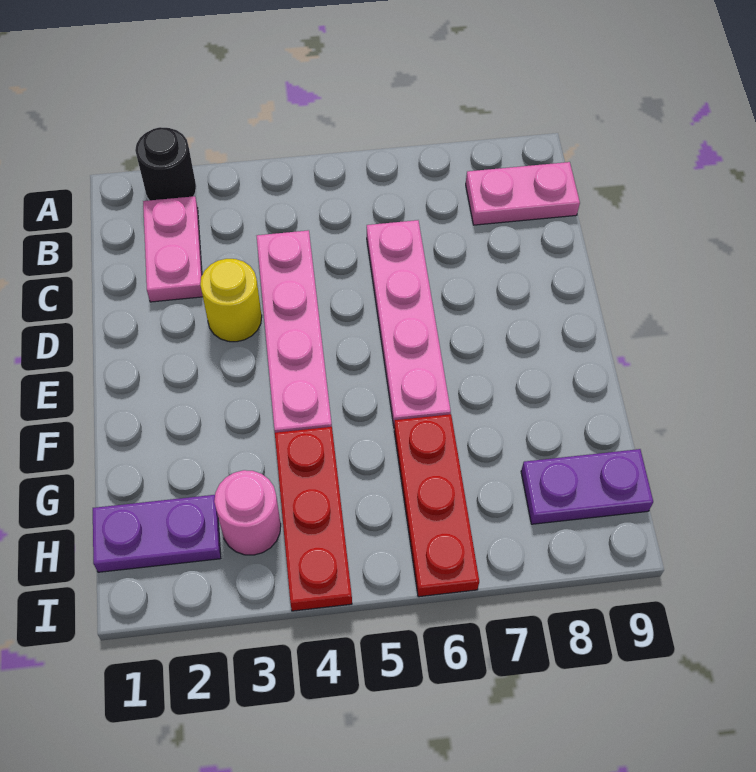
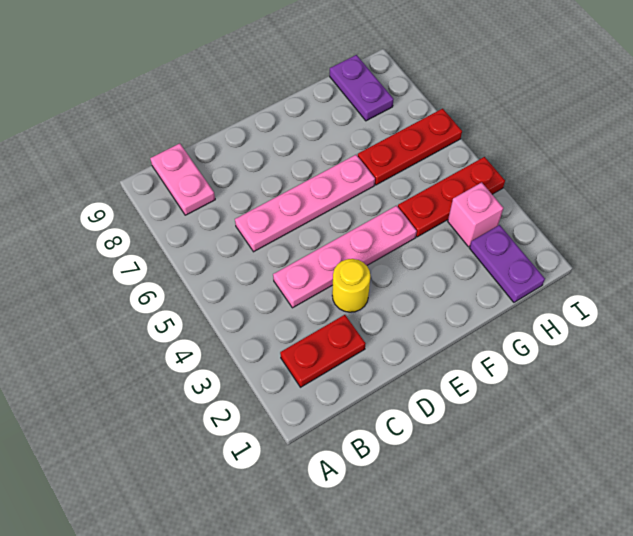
black 1x1 round brick [135,127,196,200] -> none
pink 1x2 plate [143,196,203,302] -> red 1x2 plate [280,315,366,387]
pink 1x1 round brick [214,470,281,555] -> pink 1x1 brick [448,182,503,247]

